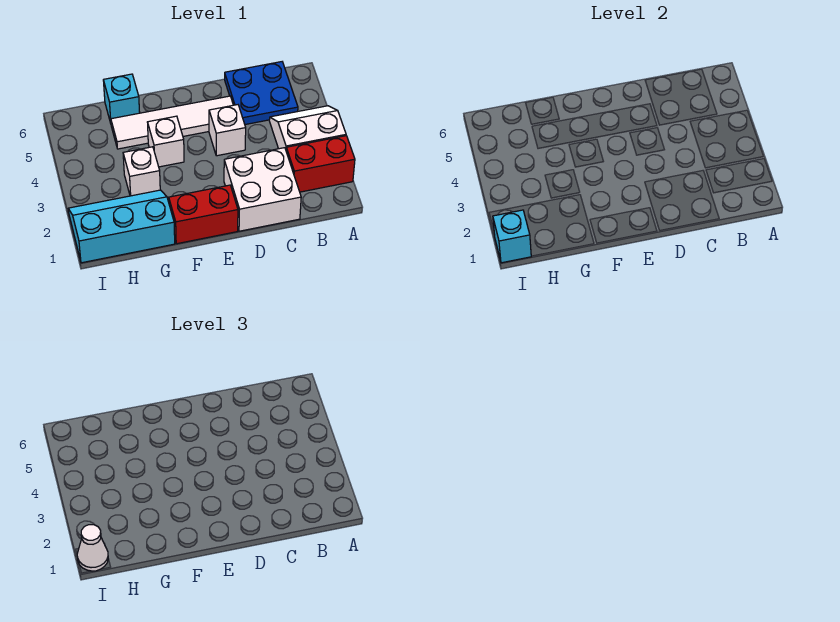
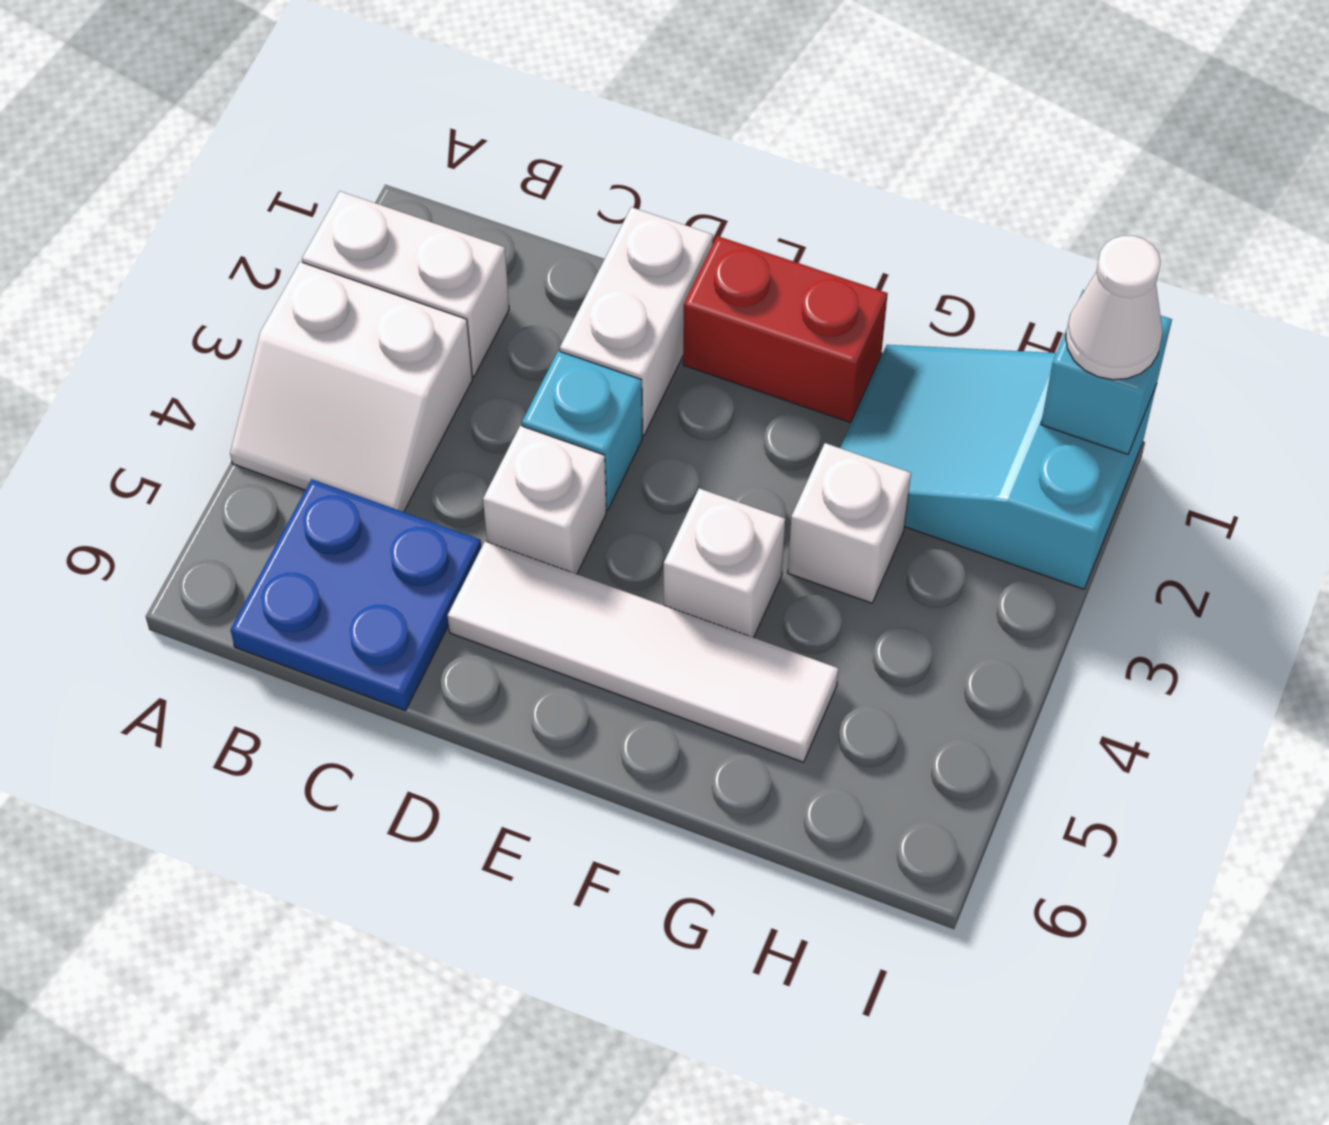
red 1x2 brick [286,136,355,192] -> white 1x2 brick [302,191,509,376]
white 2x2 brick [224,148,301,231] -> white 1x2 brick [560,207,713,436]
cyan 2x3 slope [68,190,175,263] -> cyan 2x3 slope turned to [840,345,1156,589]
cyan 1x1 brick [103,74,140,123] -> cyan 1x1 brick moved to [522,351,642,510]

